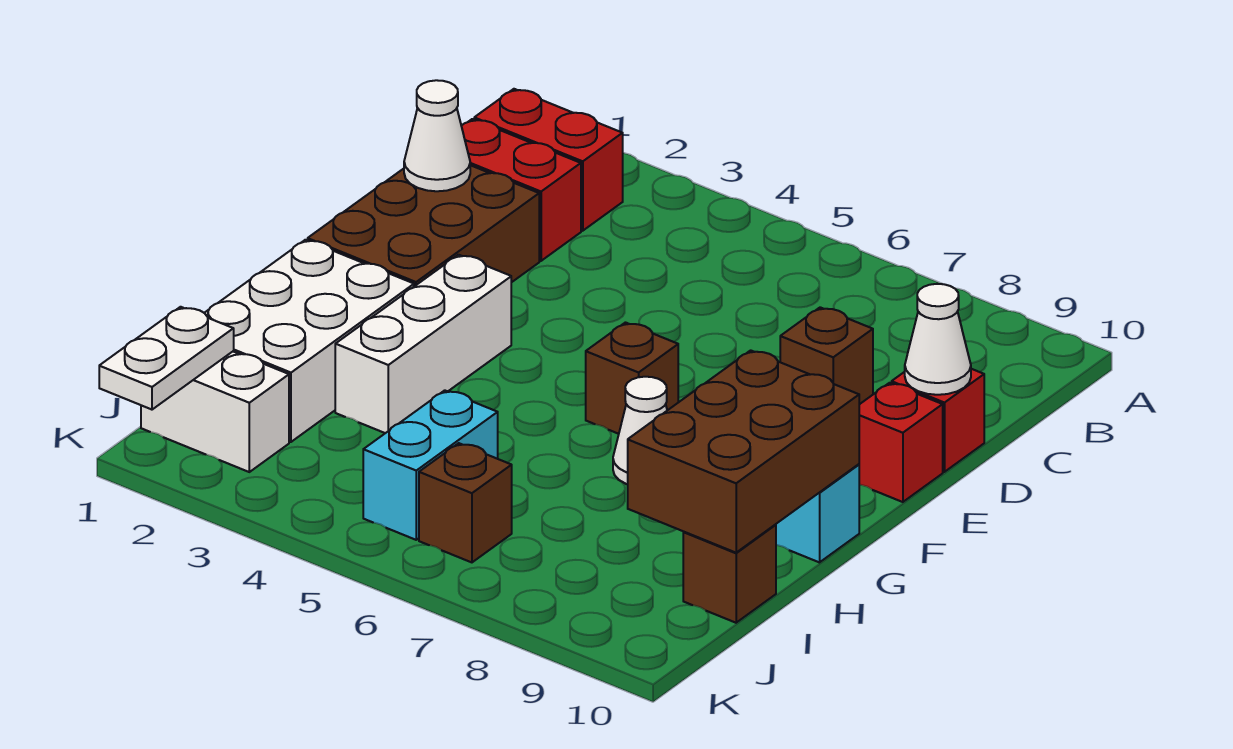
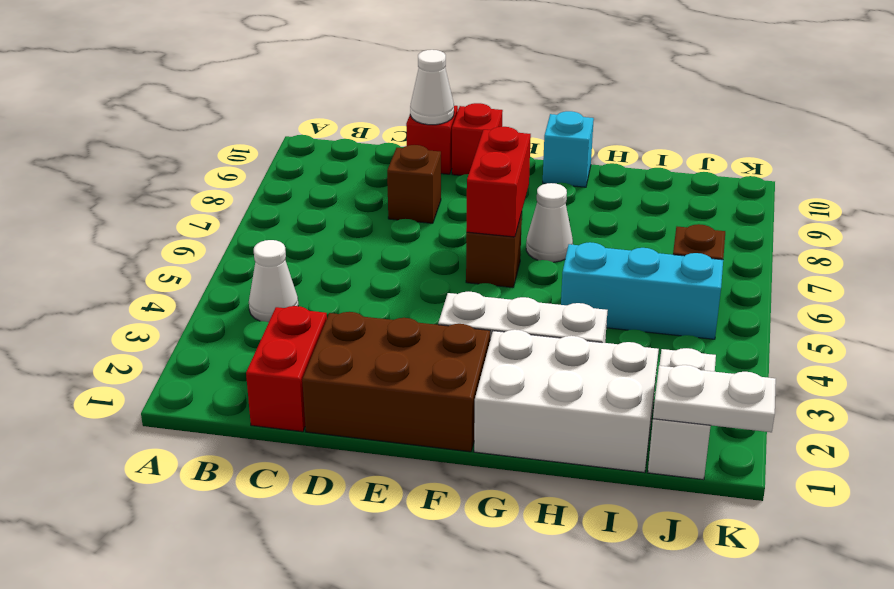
red 1x2 brick [474,89,623,231] -> red 1x2 brick moved to [466,127,531,237]
white 1x1 cone [404,80,470,191] -> white 1x1 cone moved to [249,240,298,323]
brown 2x3 brick [628,350,859,553] -> none
cyan 1x2 brick [363,390,498,540] -> cyan 1x3 brick [561,242,723,339]
brown 1x1 brick [683,525,776,623] -> none

